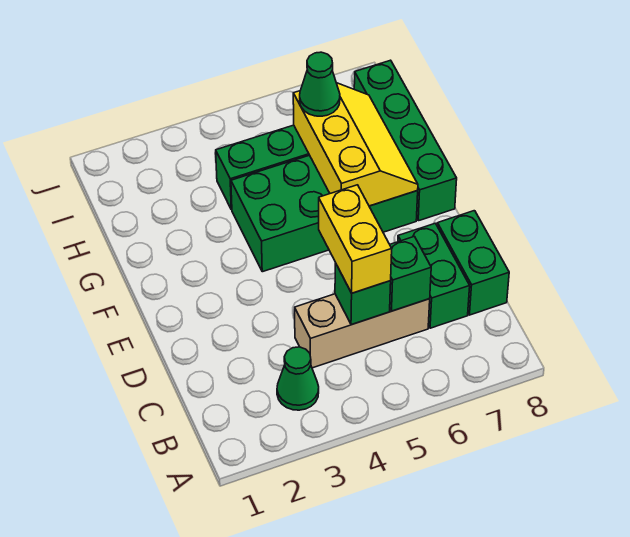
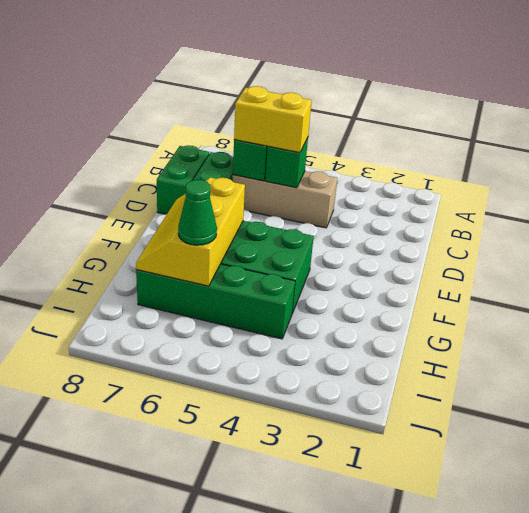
green 1x1 cone [277,347,319,410] -> none
yellow 1x2 brick [319,185,392,293] -> yellow 1x2 brick turned to [234,86,312,153]
green 1x4 brick [354,60,457,221] -> none

